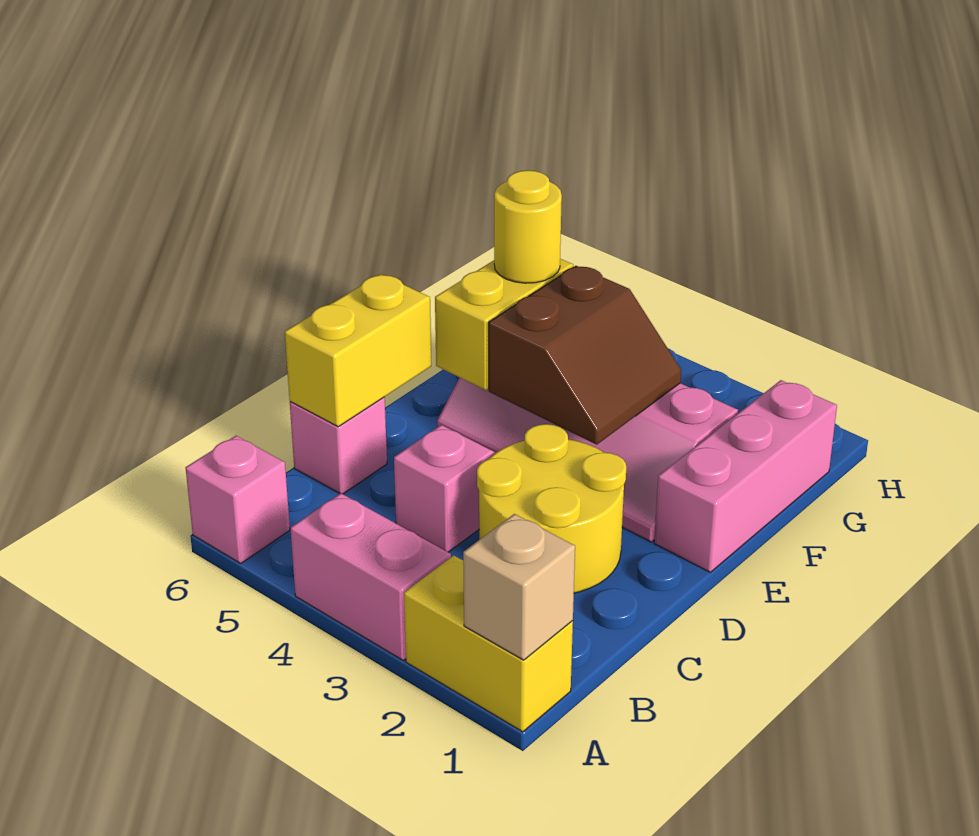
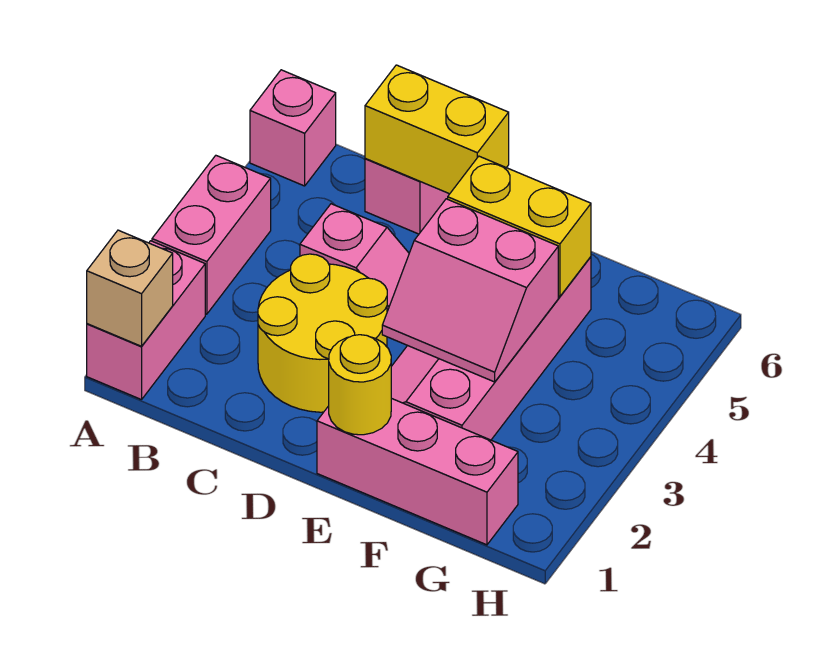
yellow 1x2 brick [404,556,573,732] -> pink 1x2 brick [87,241,205,400]
brown 2x2 slope [489,266,681,445] -> pink 2x2 slope [382,199,558,382]
yellow 1x1 round brick [494,171,562,283] -> yellow 1x1 round brick moved to [329,335,391,435]

